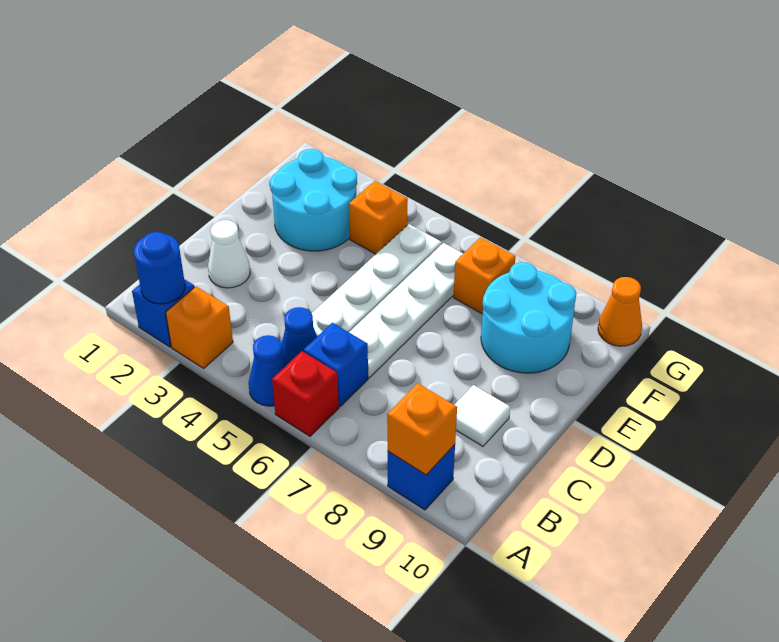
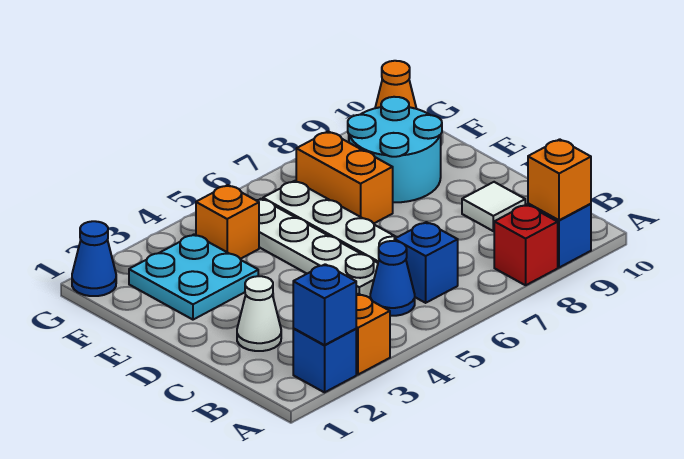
blue 1x1 round brick [134,232,185,304] -> blue 1x1 brick [293,264,356,345]
blue 1x1 cone [249,335,287,406] -> blue 1x1 cone moved to [72,221,116,296]
red 1x1 brick [272,351,339,436] -> red 1x1 brick moved to [494,205,558,285]
cyan 2x2 round brick [270,149,357,251] -> cyan 2x2 plate [129,234,258,320]
orange 1x1 brick [454,237,515,314] -> orange 1x2 brick [296,131,393,223]

